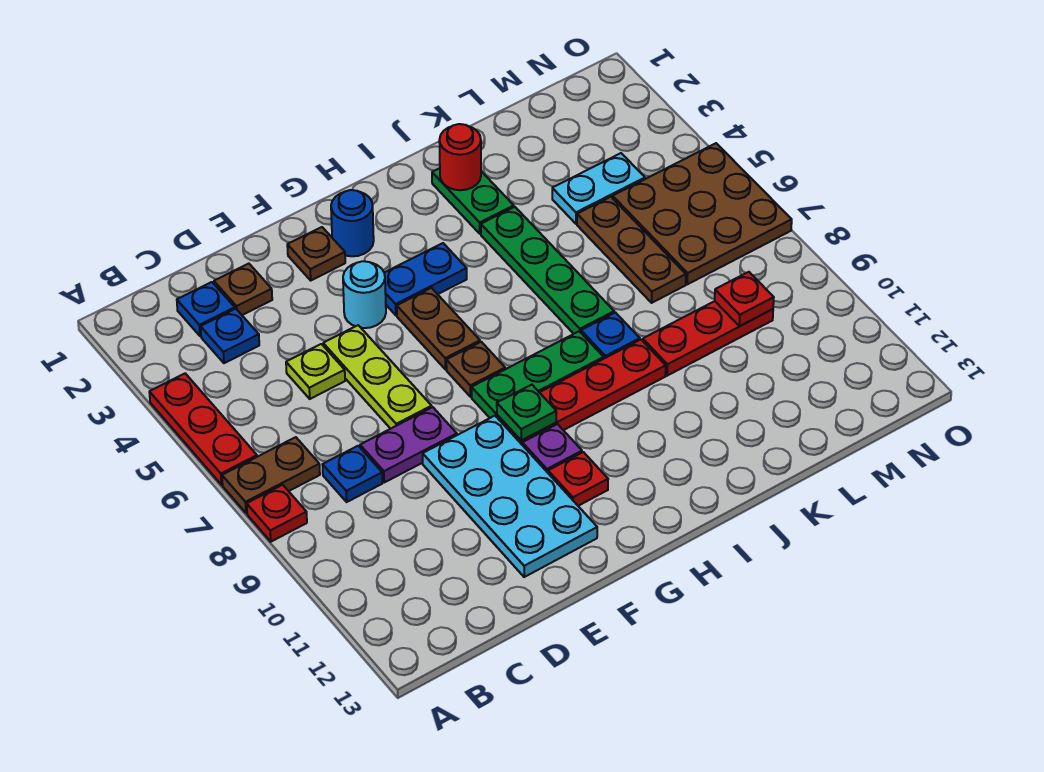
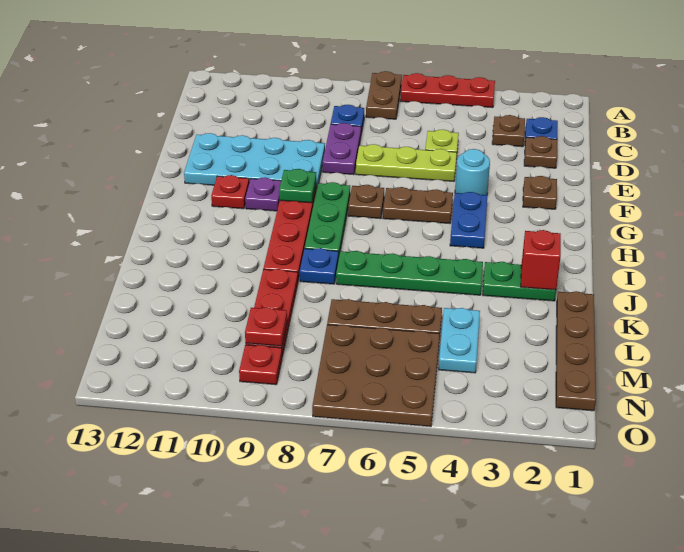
red 1x1 plate [247,485,307,542] -> red 1x1 plate moved to [239,345,282,385]
blue 1x1 plate [201,309,259,363] -> brown 1x1 plate [492,115,525,147]
blue 1x1 round brick [331,190,374,256] -> none
red 1x1 round brick [439,124,481,190] -> red 1x1 brick [521,230,561,290]
none -> brown 1x4 plate [556,291,596,411]

